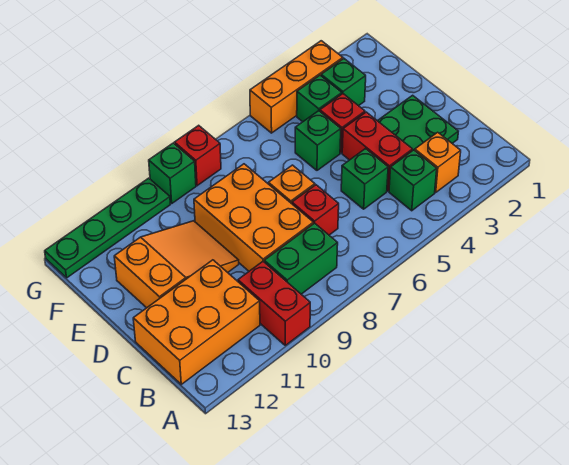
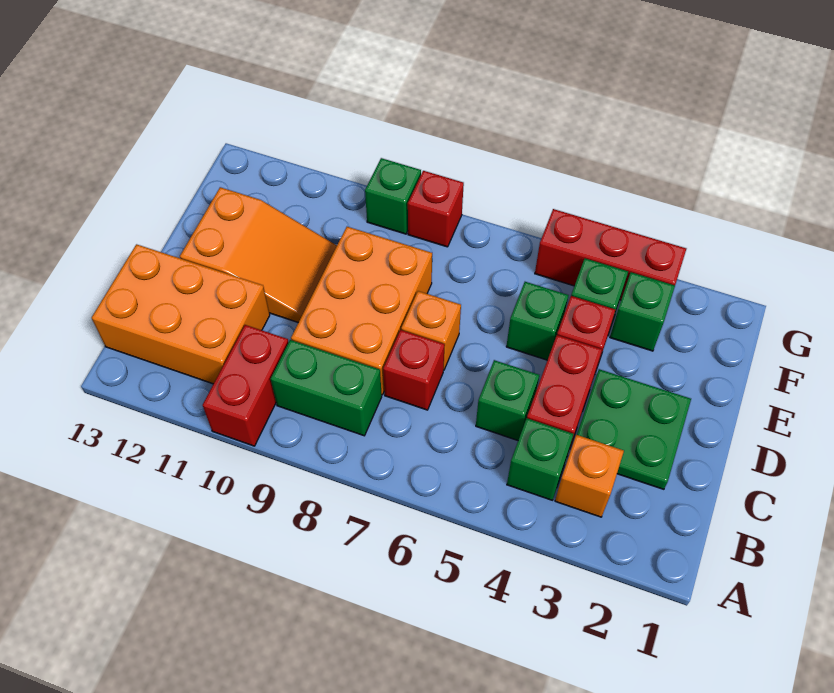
orange 1x3 brick [250,41,343,133] -> red 1x3 brick [535,209,686,300]
green 1x4 plate [45,178,170,278] -> none

